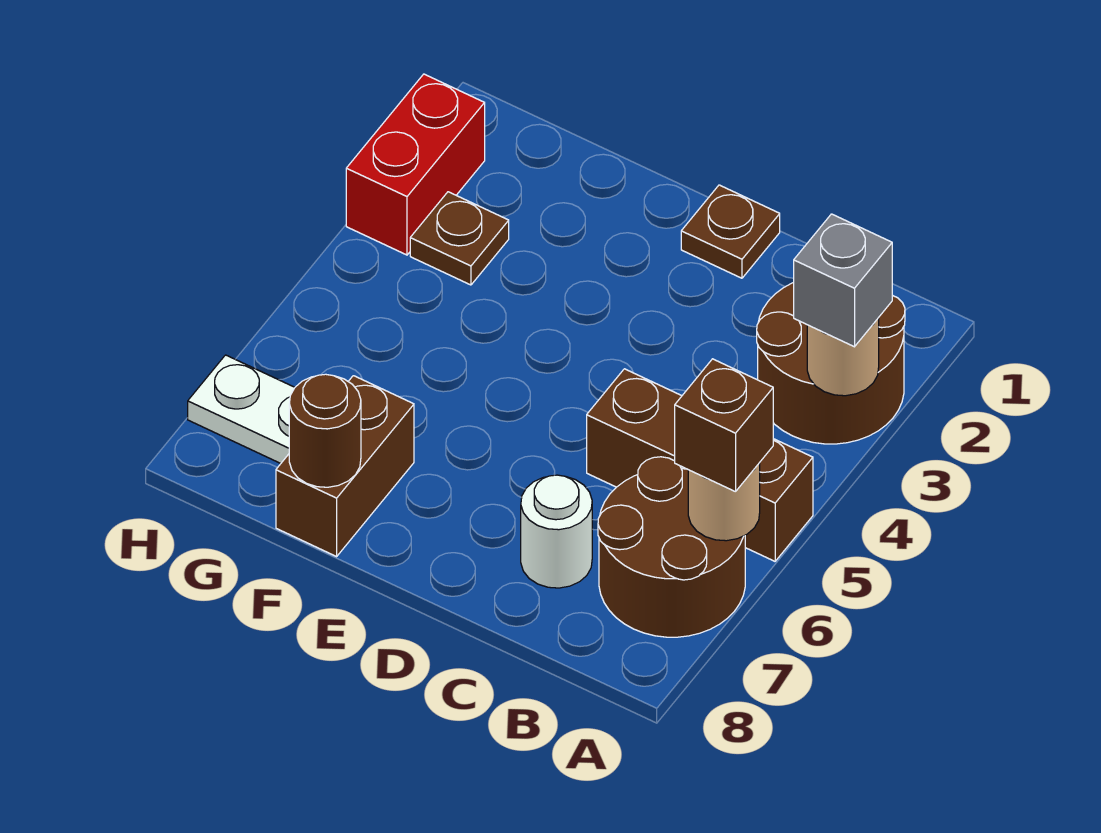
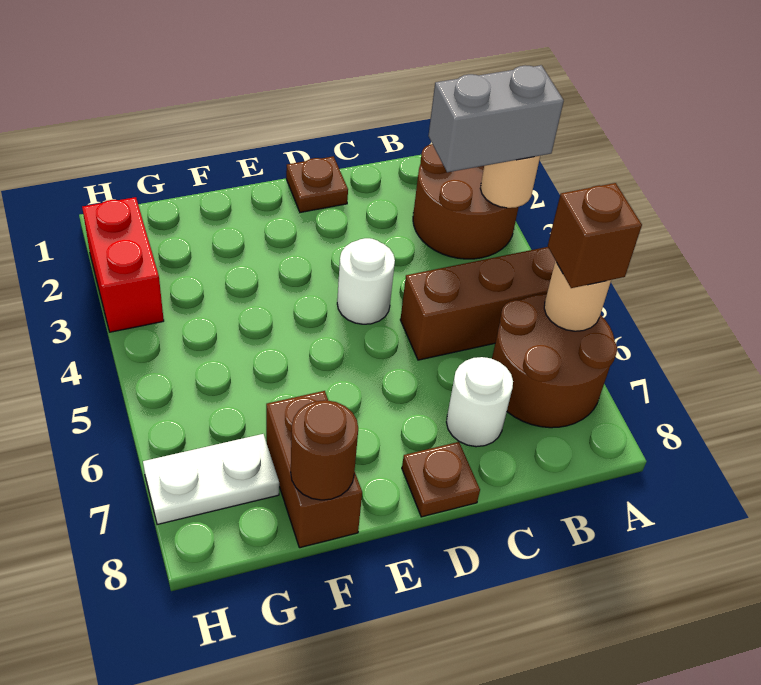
grey 1x1 brick [794,214,892,347] -> grey 1x2 brick [428,65,564,172]
none -> white 1x1 round brick [337,238,395,324]
brown 1x1 plate [410,192,509,285] -> brown 1x1 plate moved to [402,442,480,517]

